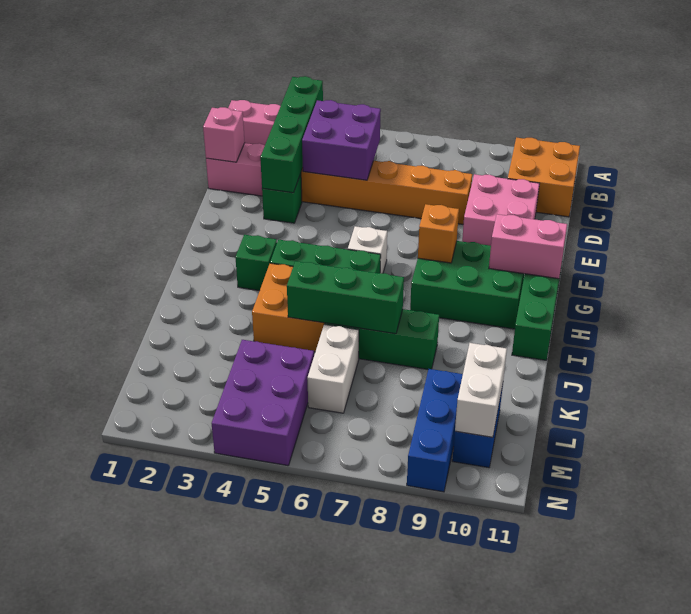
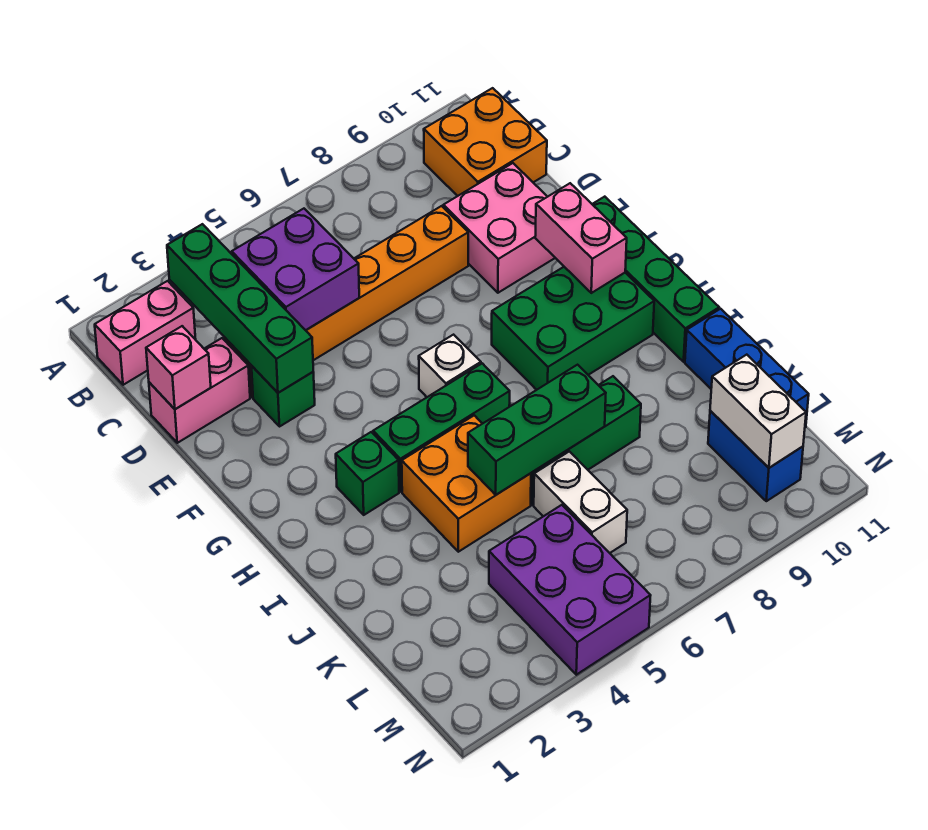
orange 1x1 brick [418,204,459,263] -> none
pink 1x2 brick [489,214,567,279] -> pink 1x2 brick turned to [535,183,627,293]
blue 1x3 brick [407,369,463,492] -> blue 1x3 brick moved to [685,309,809,427]

